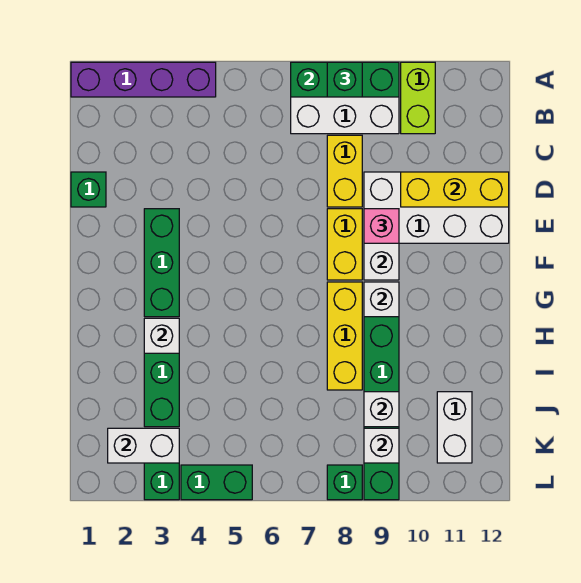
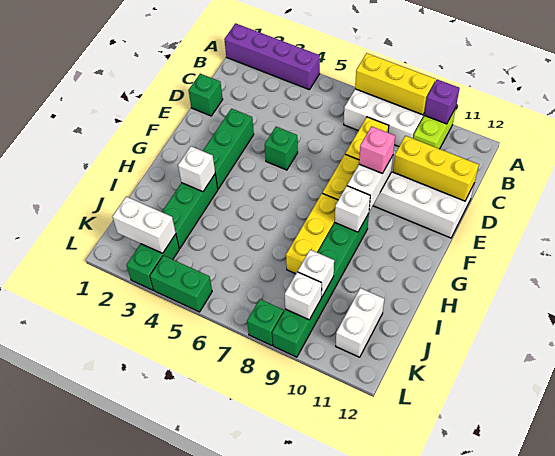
green 1x3 brick [291,62,399,97] -> yellow 1x3 brick [355,53,436,115]
green 1x1 brick [327,62,362,97] -> green 1x1 brick moved to [265,127,298,170]
none -> purple 1x1 brick [424,79,460,124]

